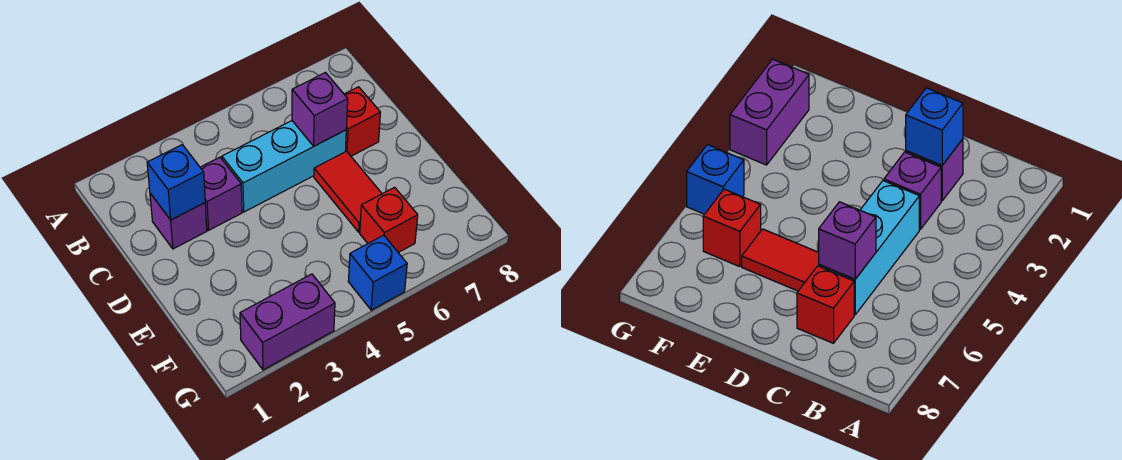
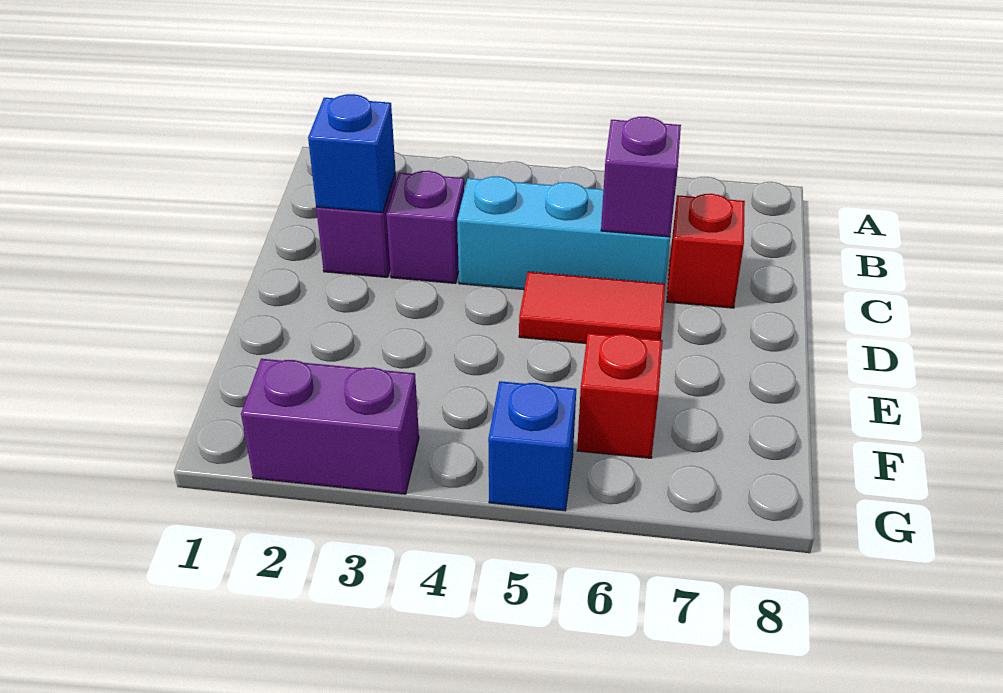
red 1x2 tile [314,151,382,232] -> red 1x2 tile turned to [519,272,665,343]

